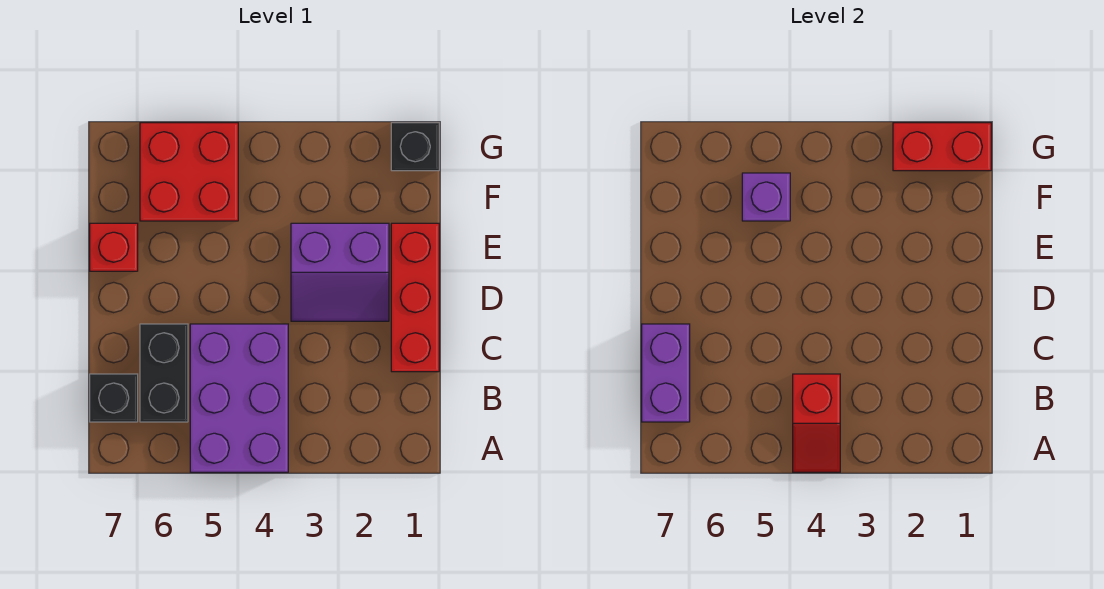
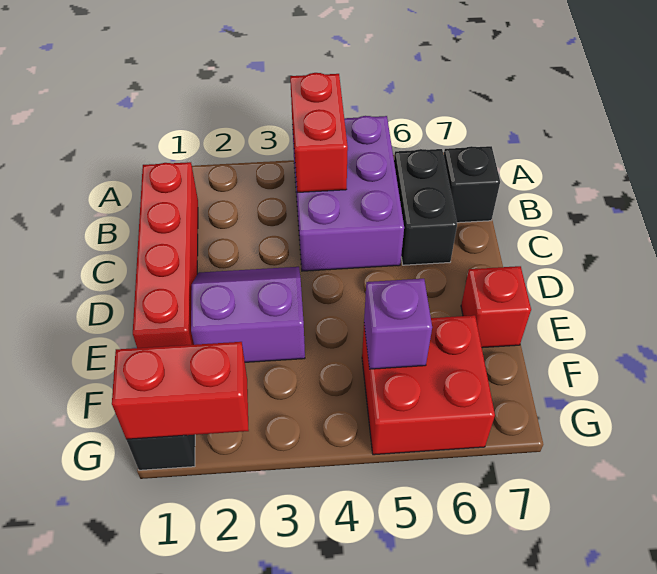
red 1x2 slope [793,374,840,472] -> red 1x2 brick [290,73,348,193]
purple 1x2 brick [642,324,690,422] -> none
red 1x3 brick [391,223,439,372] -> red 1x4 brick [133,162,198,348]

